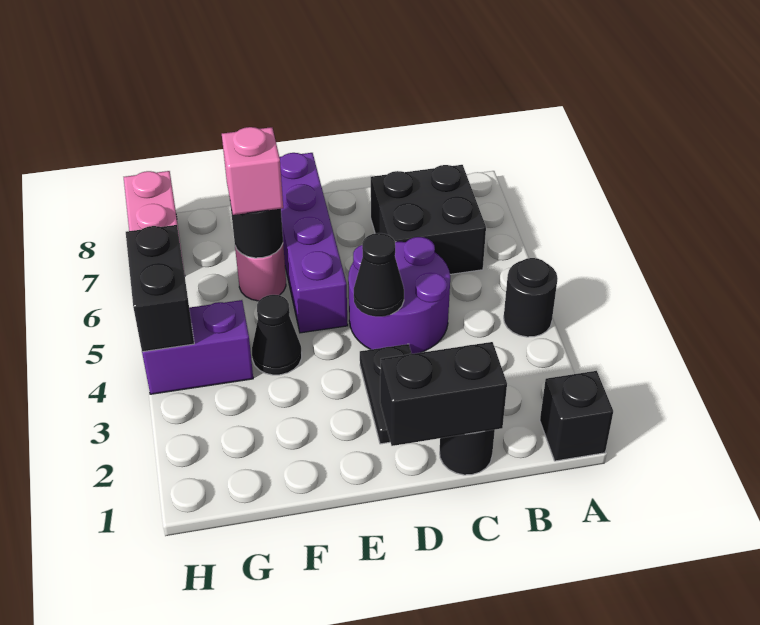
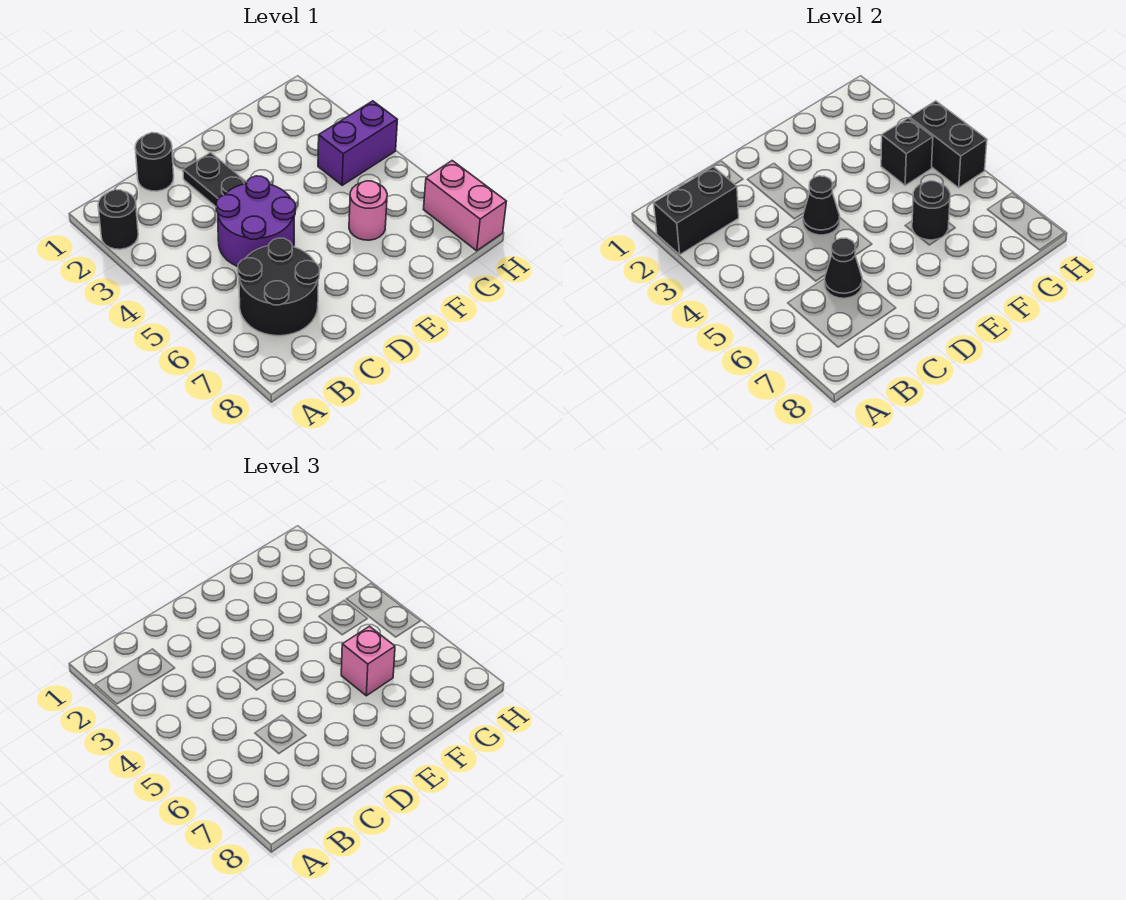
black 1x1 brick [540,371,613,461] -> black 1x1 brick moved to [881,118,933,185]
black 1x1 round brick [504,258,558,337] -> black 1x1 round brick moved to [98,190,138,249]
black 2x2 brick [371,165,486,274] -> black 2x2 round brick [238,238,319,336]
black 1x2 brick [380,342,507,446] -> black 1x2 brick moved to [654,167,739,255]
purple 1x4 brick [279,153,348,333] -> none
black 1x1 cone [252,295,302,375] -> black 1x1 cone moved to [825,238,862,298]

